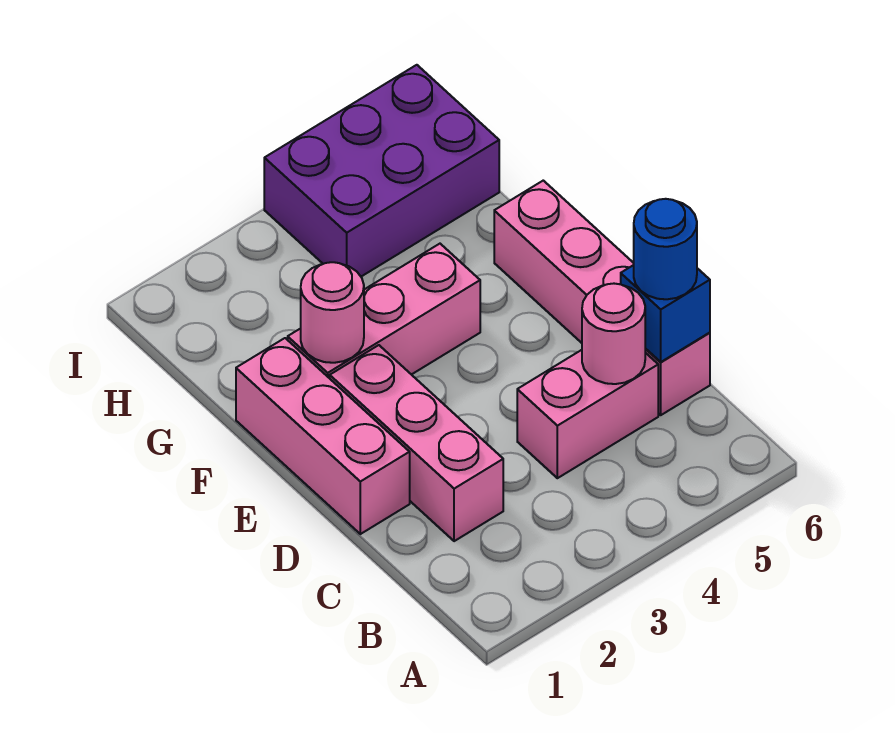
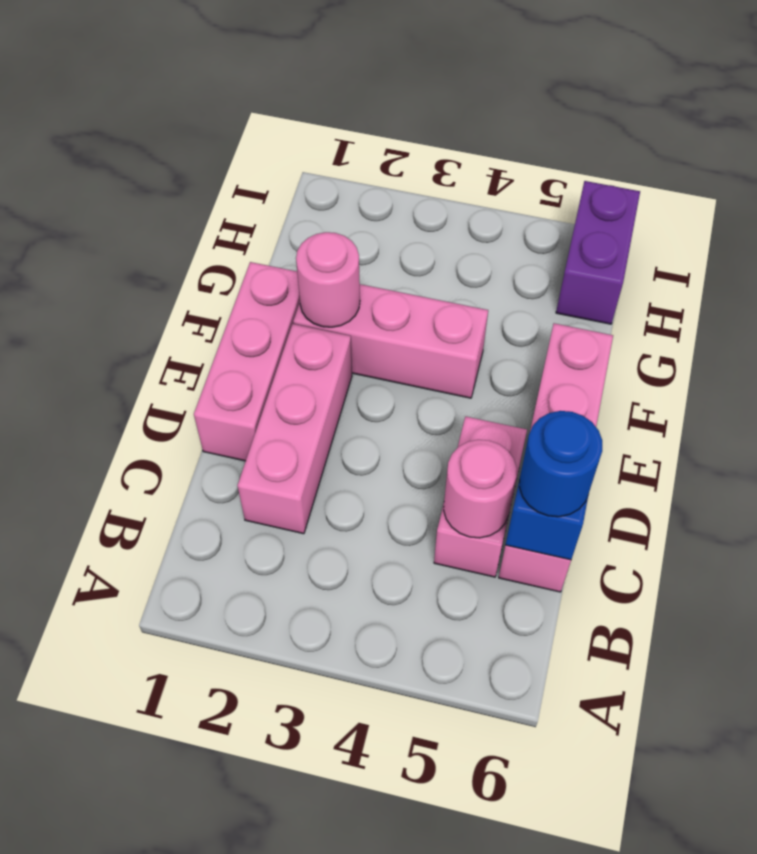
pink 1x2 brick [517,350,658,478] -> pink 1x2 brick turned to [434,416,527,577]
purple 2x3 brick [264,65,499,277] -> purple 1x2 brick [556,181,640,324]

